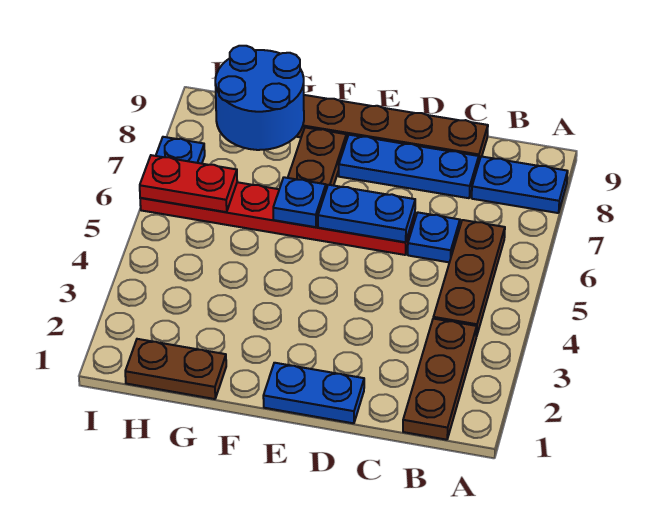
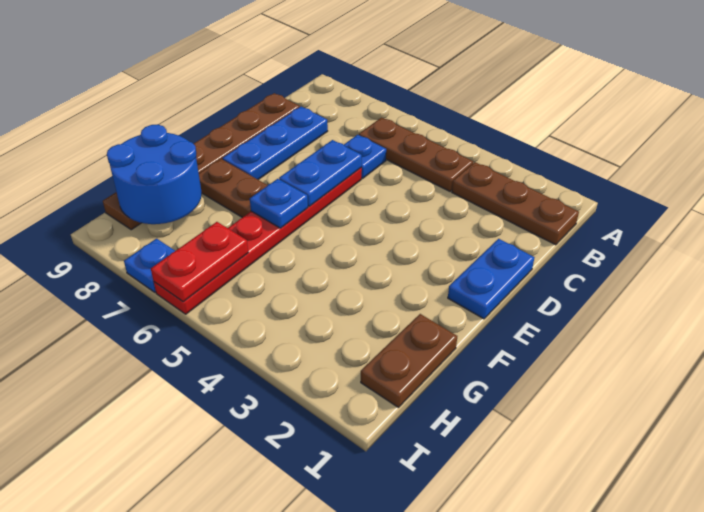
blue 1x2 plate [472,156,568,213] -> none

